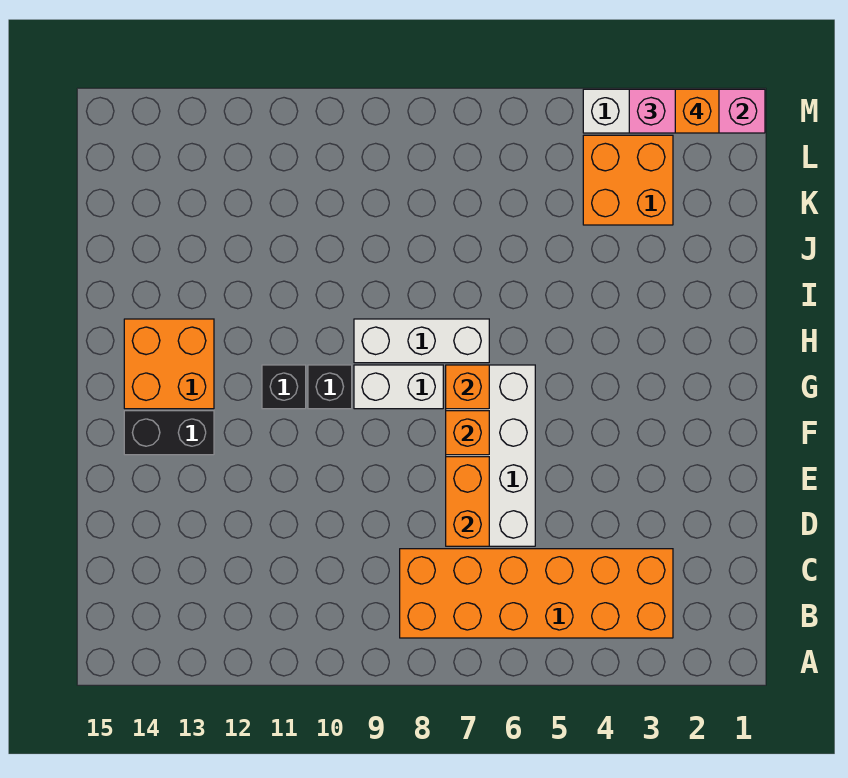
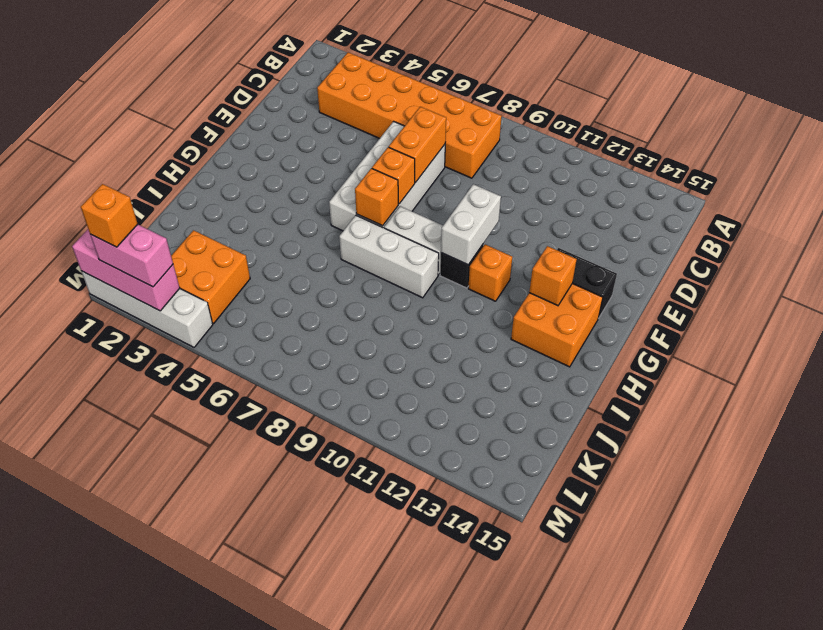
none -> white 1x2 brick [441,184,501,265]
black 1x1 brick [262,365,306,409] -> orange 1x1 brick [468,244,512,301]
none -> orange 1x1 brick [529,246,577,306]

